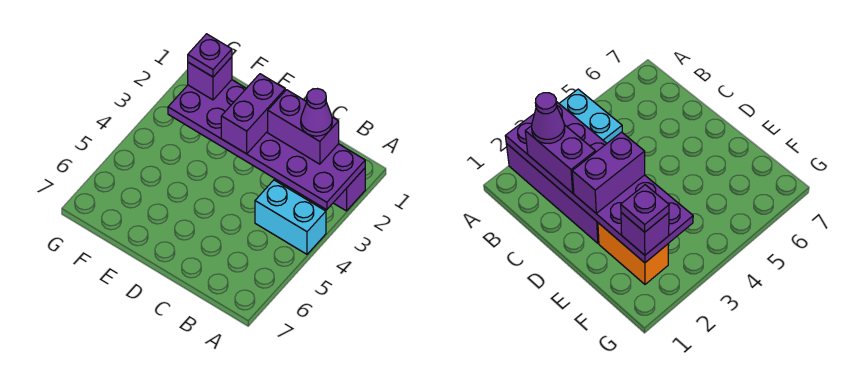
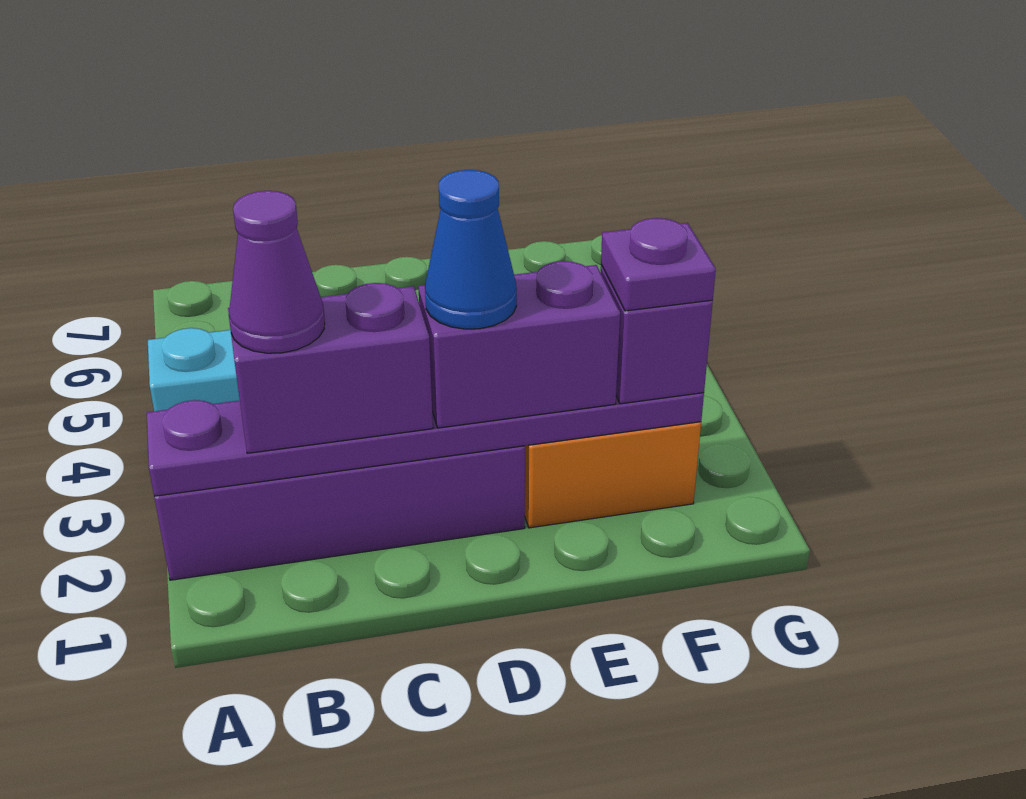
purple 2x6 plate [168,80,365,210] -> purple 1x6 plate [147,393,704,496]
purple 1x2 brick [221,74,285,154] -> purple 1x2 brick turned to [418,261,620,428]
none -> blue 1x1 cone [425,170,517,329]

